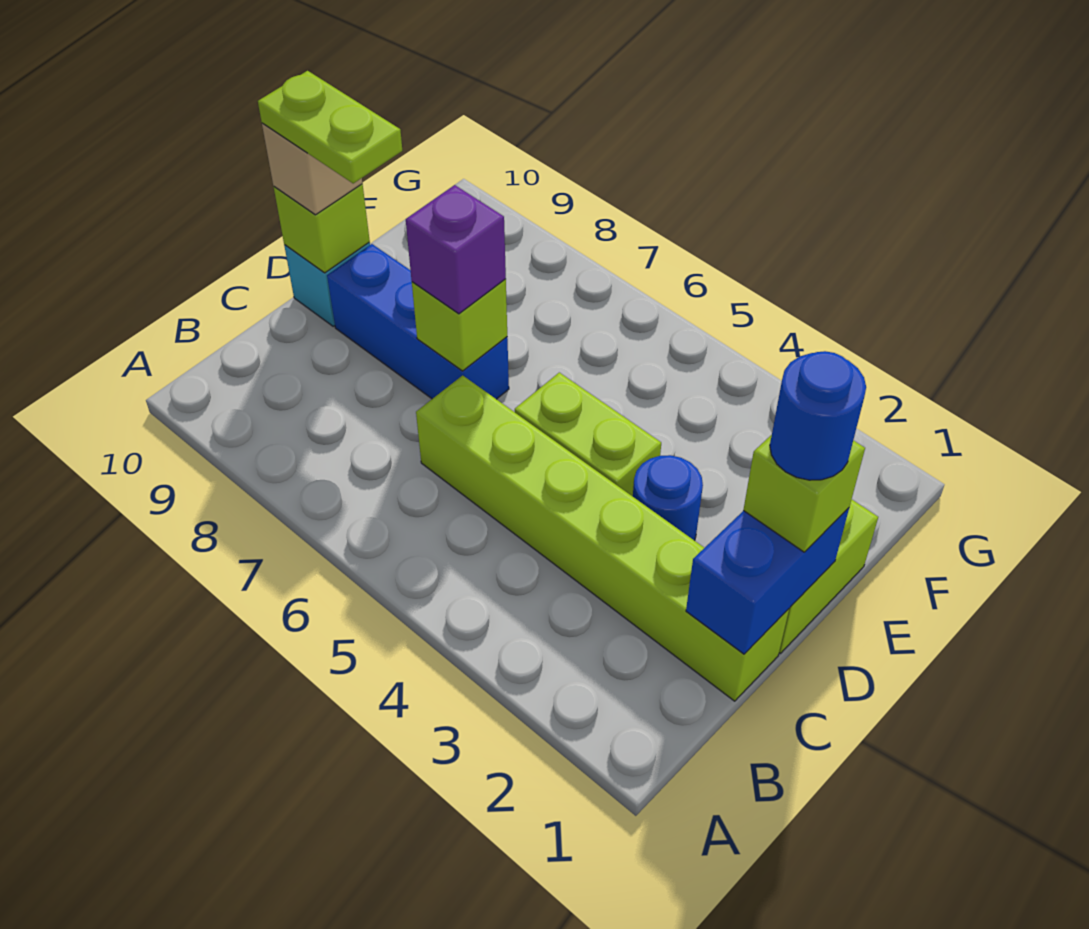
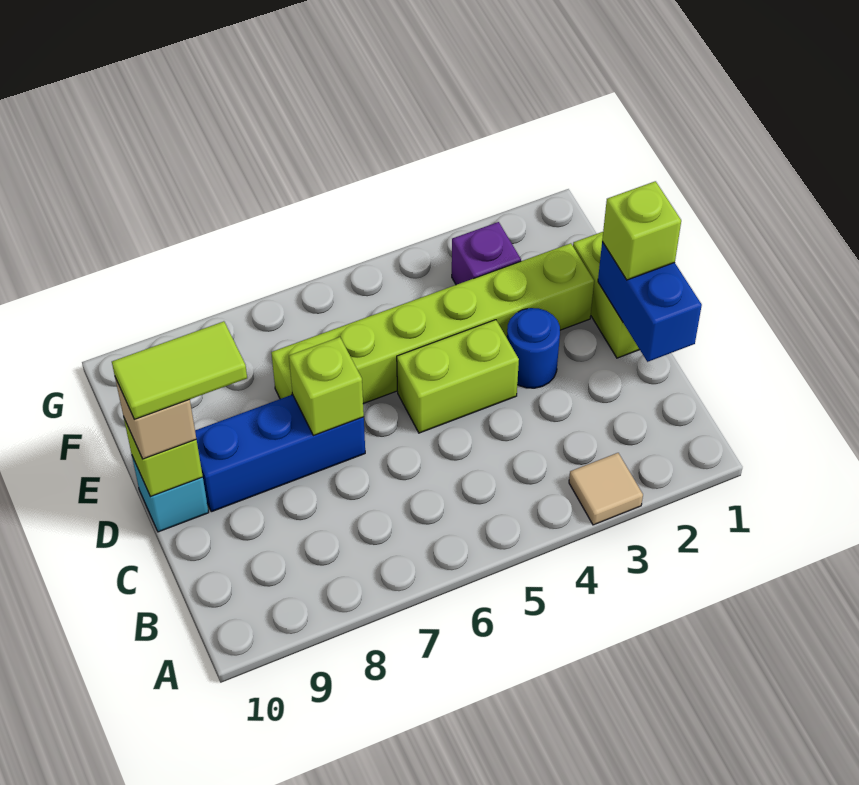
none -> tan 1x1 tile [569,453,643,525]
lime 1x6 brick [416,375,789,701] -> lime 1x6 brick moved to [271,243,594,404]
blue 1x1 round brick [770,351,866,480] -> none
purple 1x1 brick [406,185,506,314] -> purple 1x1 brick moved to [452,222,521,285]
lime 1x2 plate [258,71,402,183] -> lime 1x2 tile [112,321,247,419]

